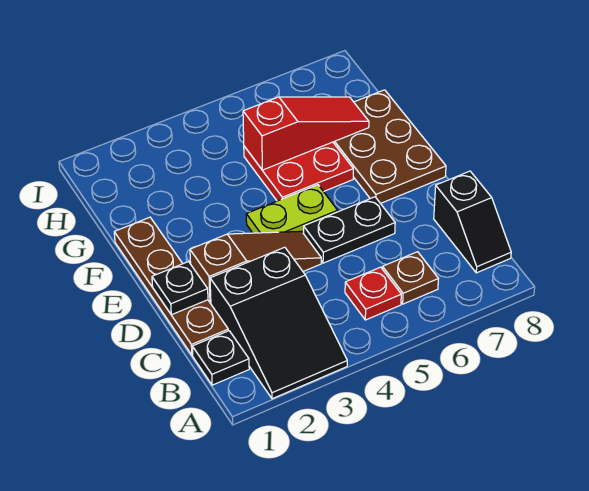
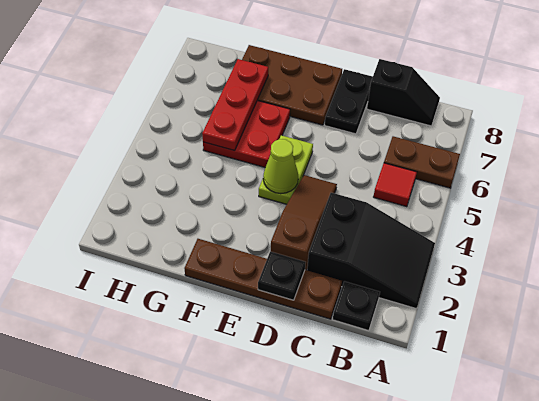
red 1x1 plate [345,267,401,320] -> red 1x1 tile [374,163,417,207]
brown 1x1 plate [382,252,438,304] -> brown 1x2 plate [384,136,460,188]
black 1x2 plate [304,197,395,263] -> black 1x2 plate moved to [325,69,373,134]
none -> lime 1x1 cone [263,139,298,194]
red 1x3 slope [243,97,369,170] -> red 1x3 plate [202,59,268,151]

